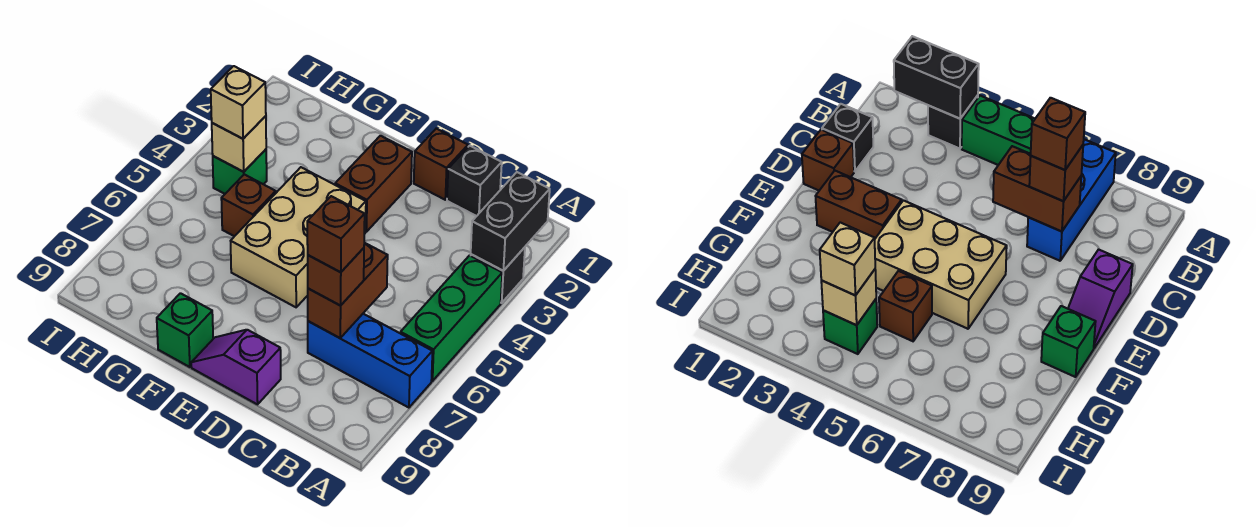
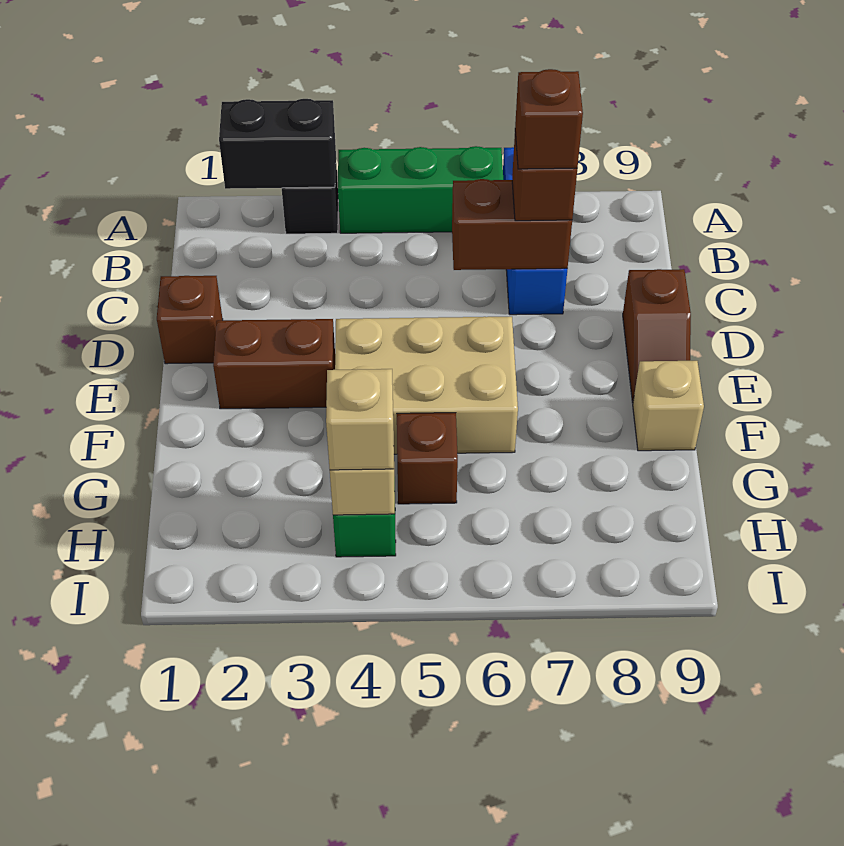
black 1x1 brick [447,146,502,216] -> none
purple 1x2 slope [191,330,281,404] -> brown 1x2 slope [623,269,691,403]
green 1x1 brick [157,293,213,367] -> tan 1x1 brick [633,361,704,451]

